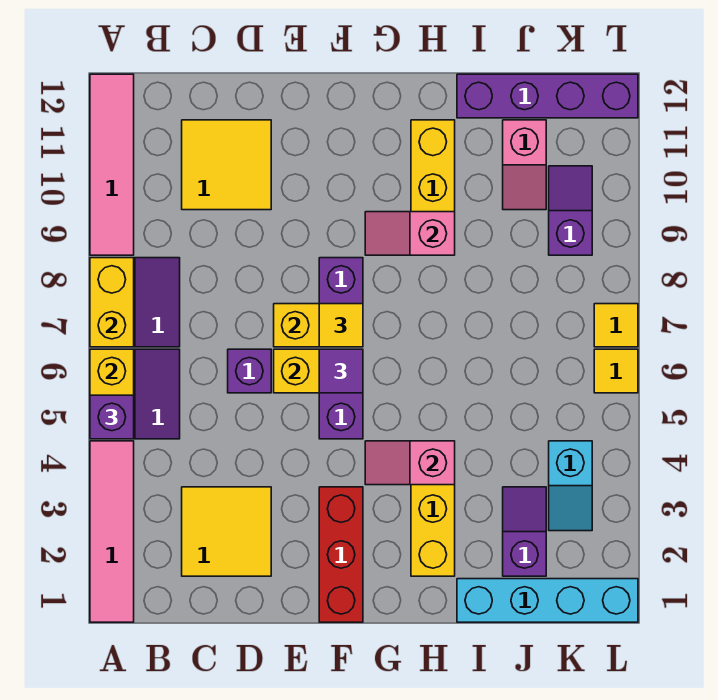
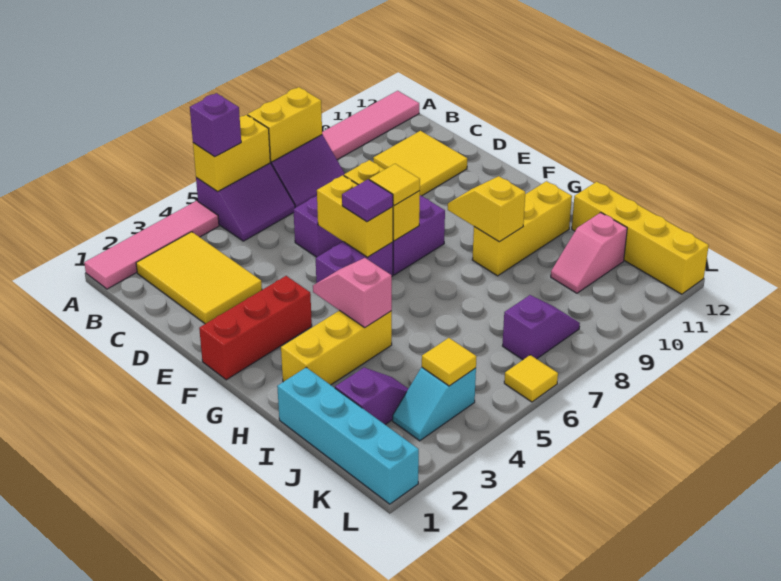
yellow 2x2 tile [182,487,271,576] -> yellow 2x3 tile [136,232,262,324]
pink 1x2 slope [365,212,455,255] -> yellow 1x2 slope [448,176,525,242]
purple 1x4 brick [457,74,638,118] -> yellow 1x4 brick [572,182,709,294]
purple 1x2 slope [549,166,592,255] -> purple 1x2 slope moved to [502,295,580,360]
yellow 1x1 tile [594,304,638,347] -> yellow 1x1 tile moved to [422,338,477,386]

